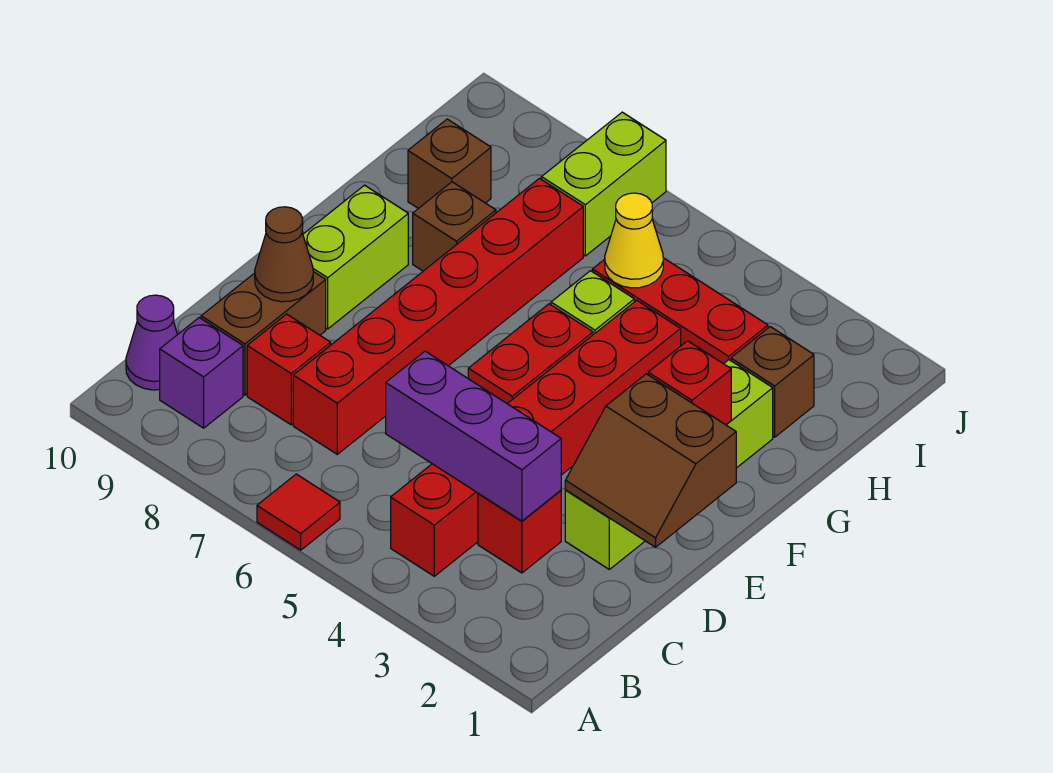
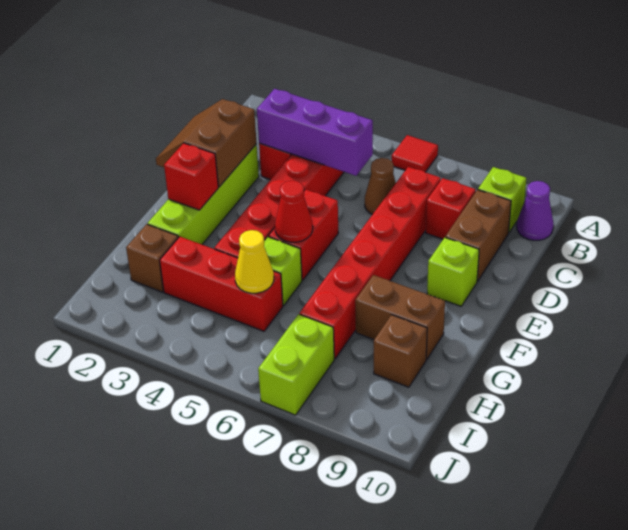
purple 1x1 brick [160,318,243,428] -> lime 1x1 brick [478,167,526,232]
brown 2x2 slope [565,374,736,547] -> brown 2x2 slope turned to [156,99,257,187]
brown 1x1 cone [255,207,313,302] -> brown 1x1 cone moved to [365,158,396,215]
lime 1x2 brick [303,185,408,329] -> lime 1x1 brick [427,238,479,306]
none -> red 1x1 cone [275,181,313,242]
brown 1x1 brick [413,182,496,271] -> brown 1x2 brick [355,275,445,359]

